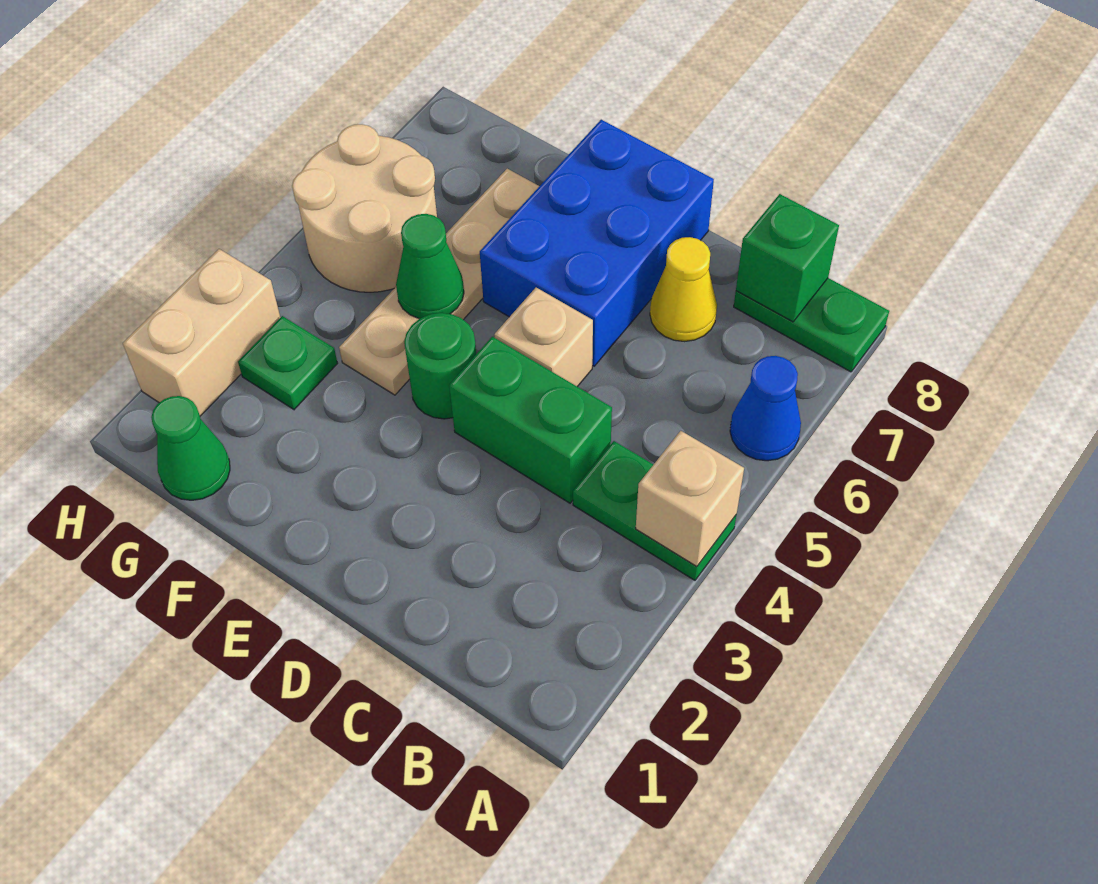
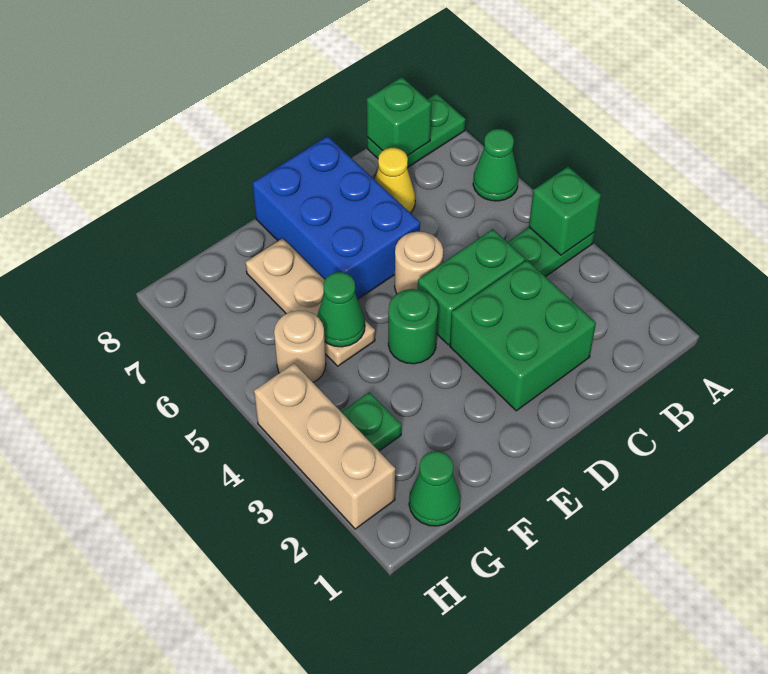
tan 1x1 brick [636,431,744,567] -> green 1x1 brick [529,167,601,255]
blue 1x1 cone [730,356,801,461] -> green 1x1 cone [473,129,519,201]
none -> green 2x2 brick [450,260,596,411]
tan 1x1 brick [494,288,593,387] -> tan 1x1 round brick [395,232,443,293]
tan 1x4 plate [339,169,539,395] -> tan 1x3 plate [245,238,375,366]
tan 2x2 round brick [292,124,437,292] -> tan 1x1 round brick [274,310,326,382]
tan 1x2 brick [123,249,280,416] -> tan 1x3 brick [254,363,395,529]

